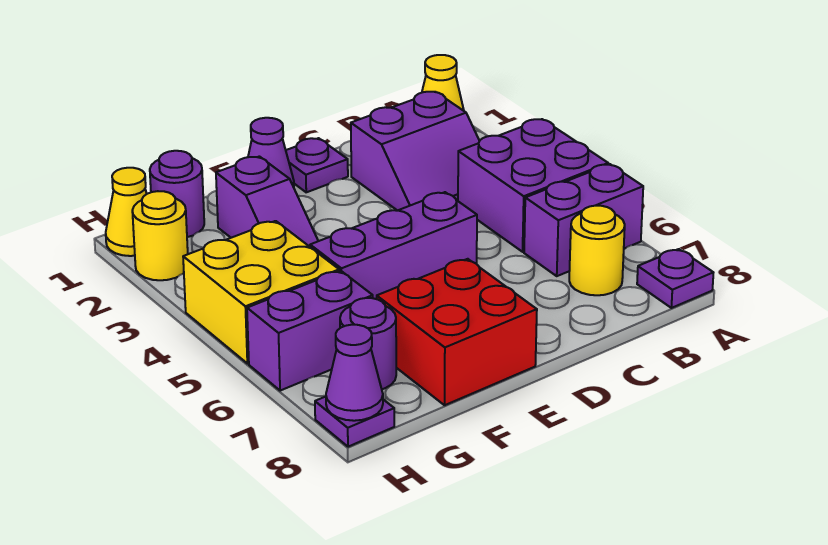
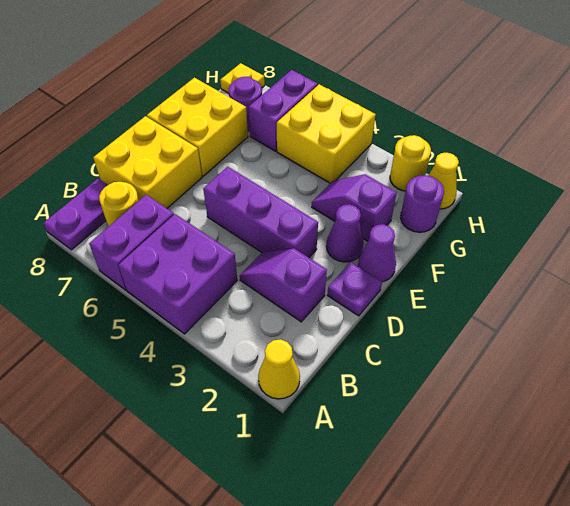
purple 1x1 plate [637,249,714,308] -> purple 1x2 plate [44,178,108,250]
purple 2x2 slope [351,92,479,211] -> purple 1x2 slope [240,248,327,322]
none -> yellow 2x2 brick [93,116,202,208]
purple 1x3 brick [310,192,477,299] -> purple 1x3 brick turned to [203,167,318,258]
red 2x2 brick [377,259,537,405] -> yellow 2x2 brick [147,78,248,176]
purple 1x1 plate [315,397,394,447] -> yellow 1x1 plate [220,63,265,93]
purple 1x1 cone [326,325,383,421] -> purple 1x1 cone moved to [326,204,364,262]

